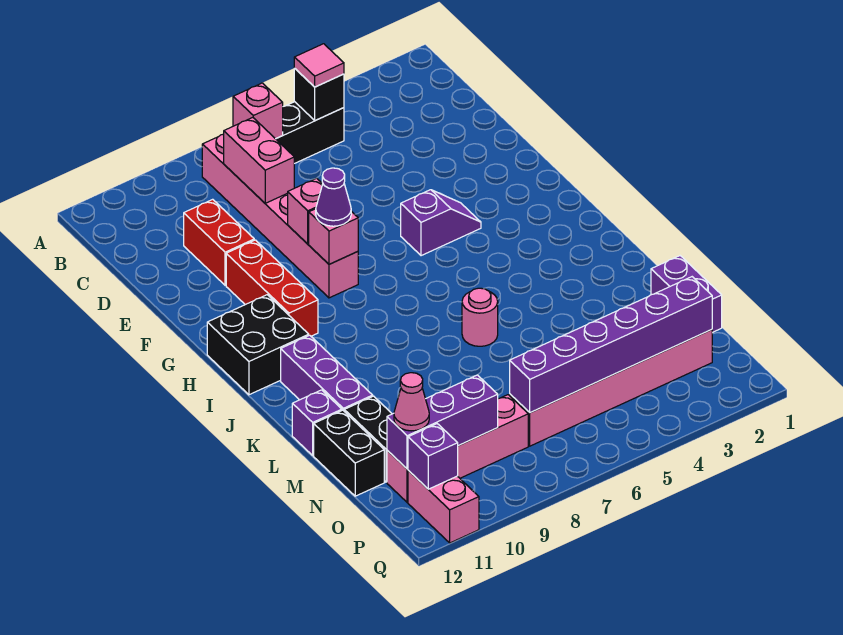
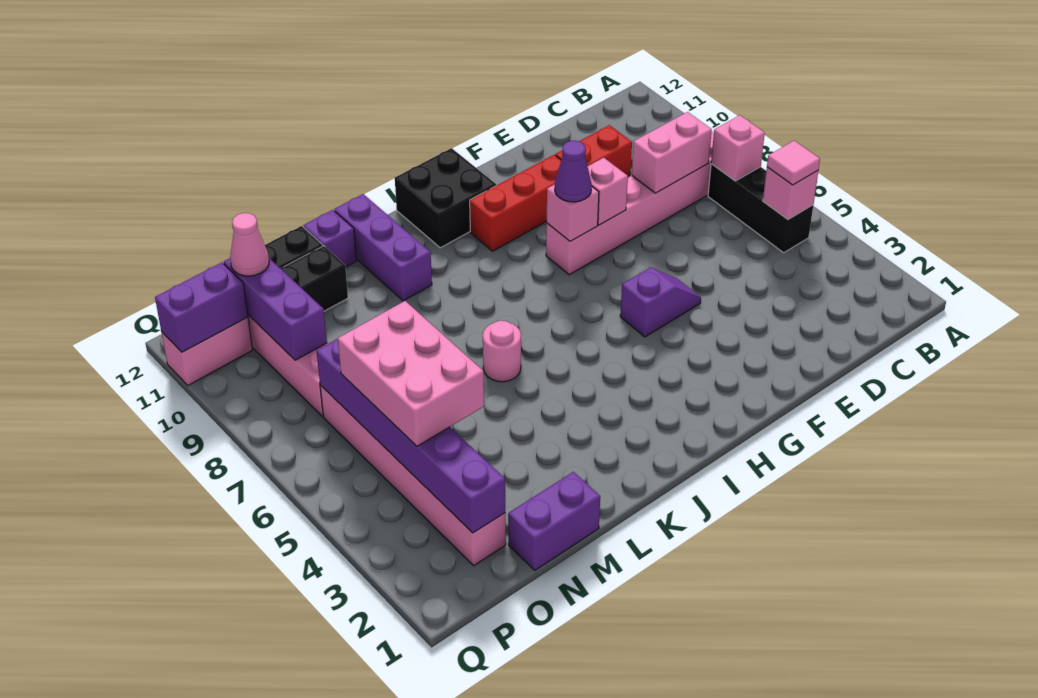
black 1x1 brick [294,69,344,121] -> pink 1x1 brick [763,167,818,219]
purple 1x2 slope [401,190,481,256] -> purple 1x2 slope turned to [620,267,701,337]
purple 1x3 brick [281,335,373,411] -> purple 1x3 brick turned to [334,194,432,301]
none -> pink 2x3 brick [338,301,484,446]
purple 1x1 brick [408,424,458,489] -> purple 1x2 brick [155,262,248,352]

